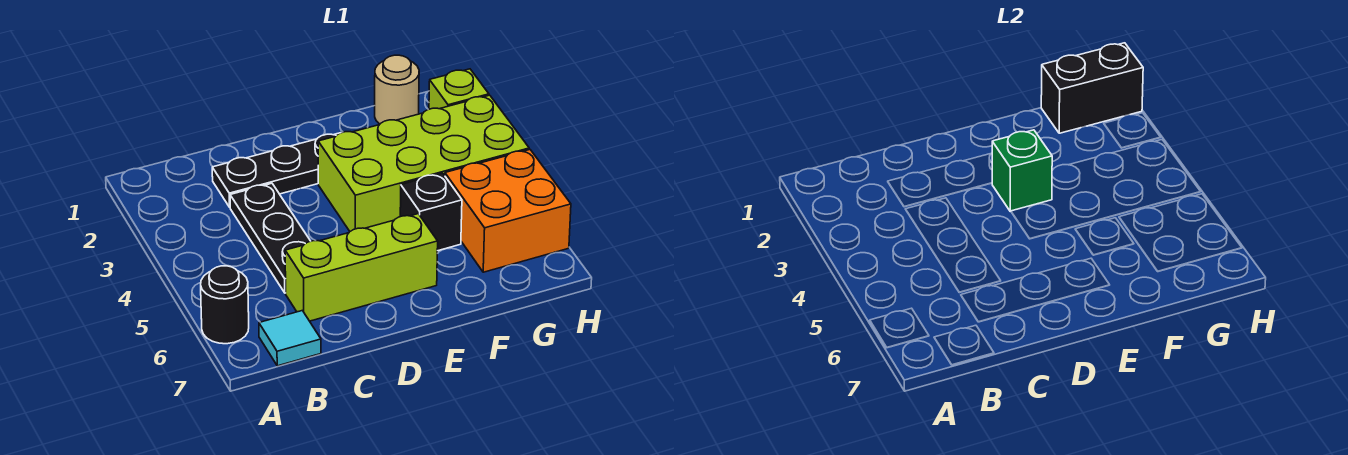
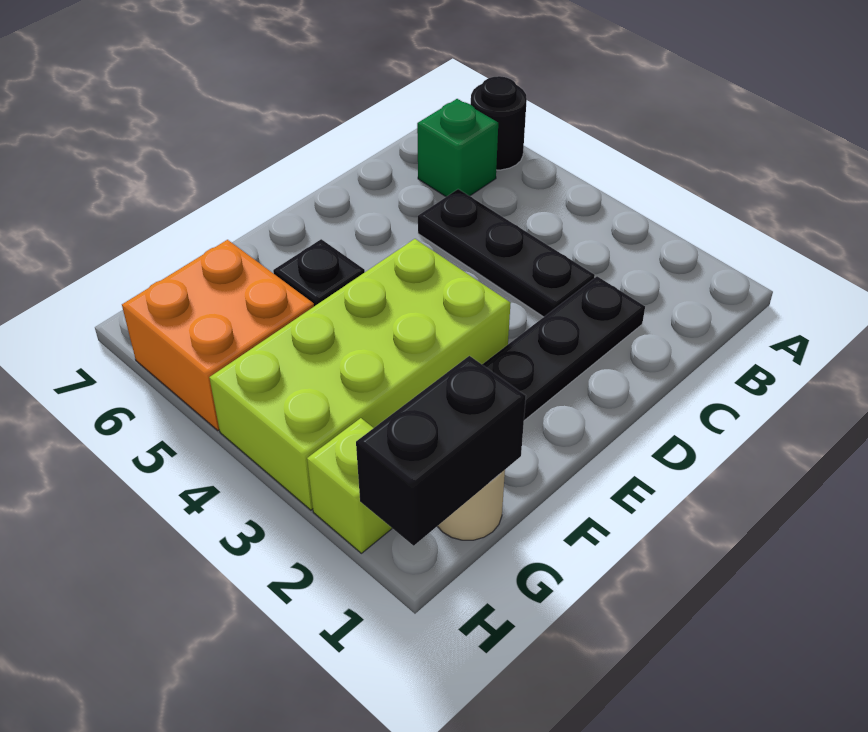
cyan 1x1 tile [259,311,321,366] -> none
lime 1x3 brick [285,214,438,321] -> none
green 1x1 brick [992,130,1052,211] -> green 1x1 brick moved to [417,99,498,197]

